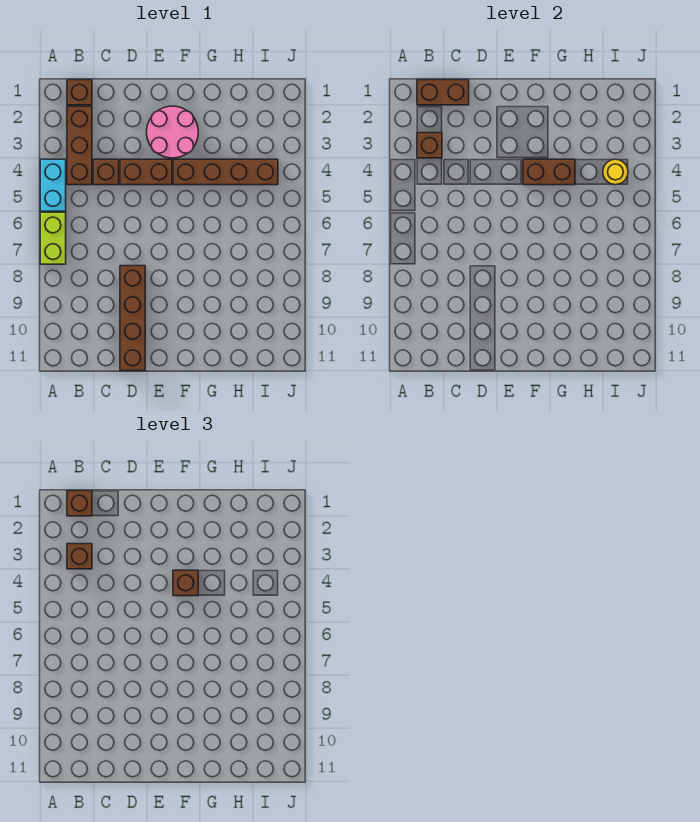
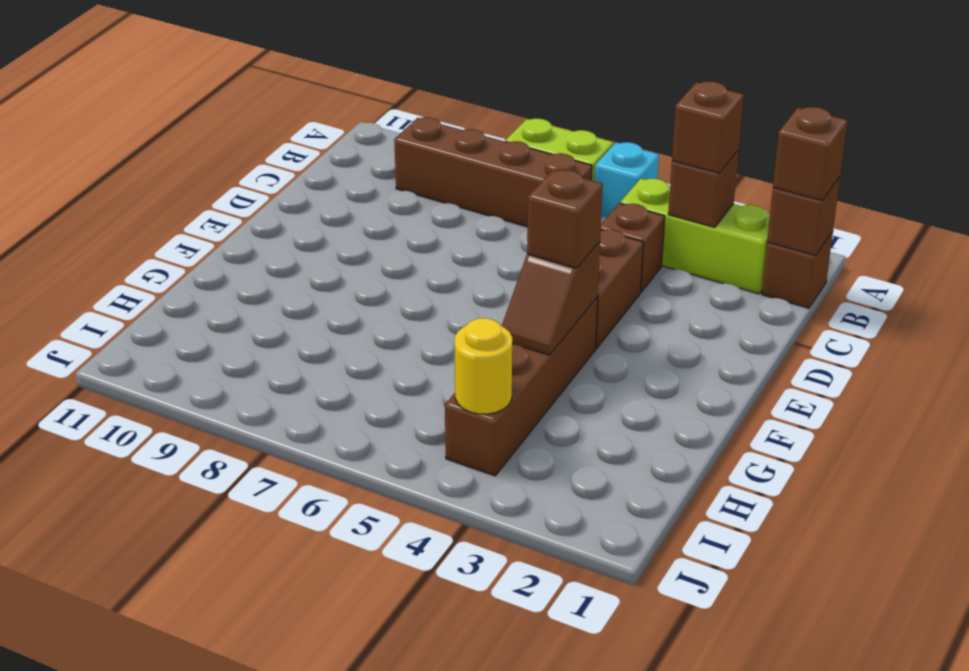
cyan 1x2 brick [40,159,66,211] -> cyan 1x1 brick [595,142,659,218]
brown 1x2 brick [417,80,469,105] -> brown 1x1 brick [767,177,840,256]
brown 1x3 brick [67,106,92,185] -> lime 1x3 brick [620,179,770,294]
brown 1x4 brick [120,266,145,371] -> brown 1x4 brick moved to [394,117,592,227]
pink 2x2 round brick [147,106,198,158] -> none
brown 1x2 brick [523,159,575,185] -> brown 1x2 slope [502,242,600,355]

